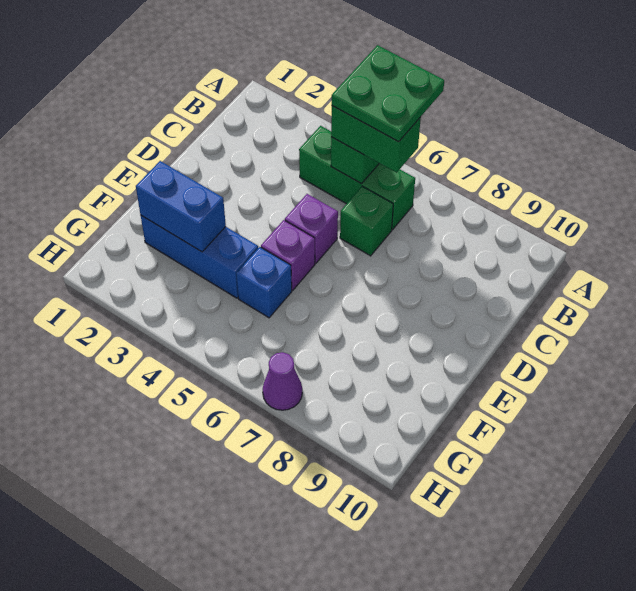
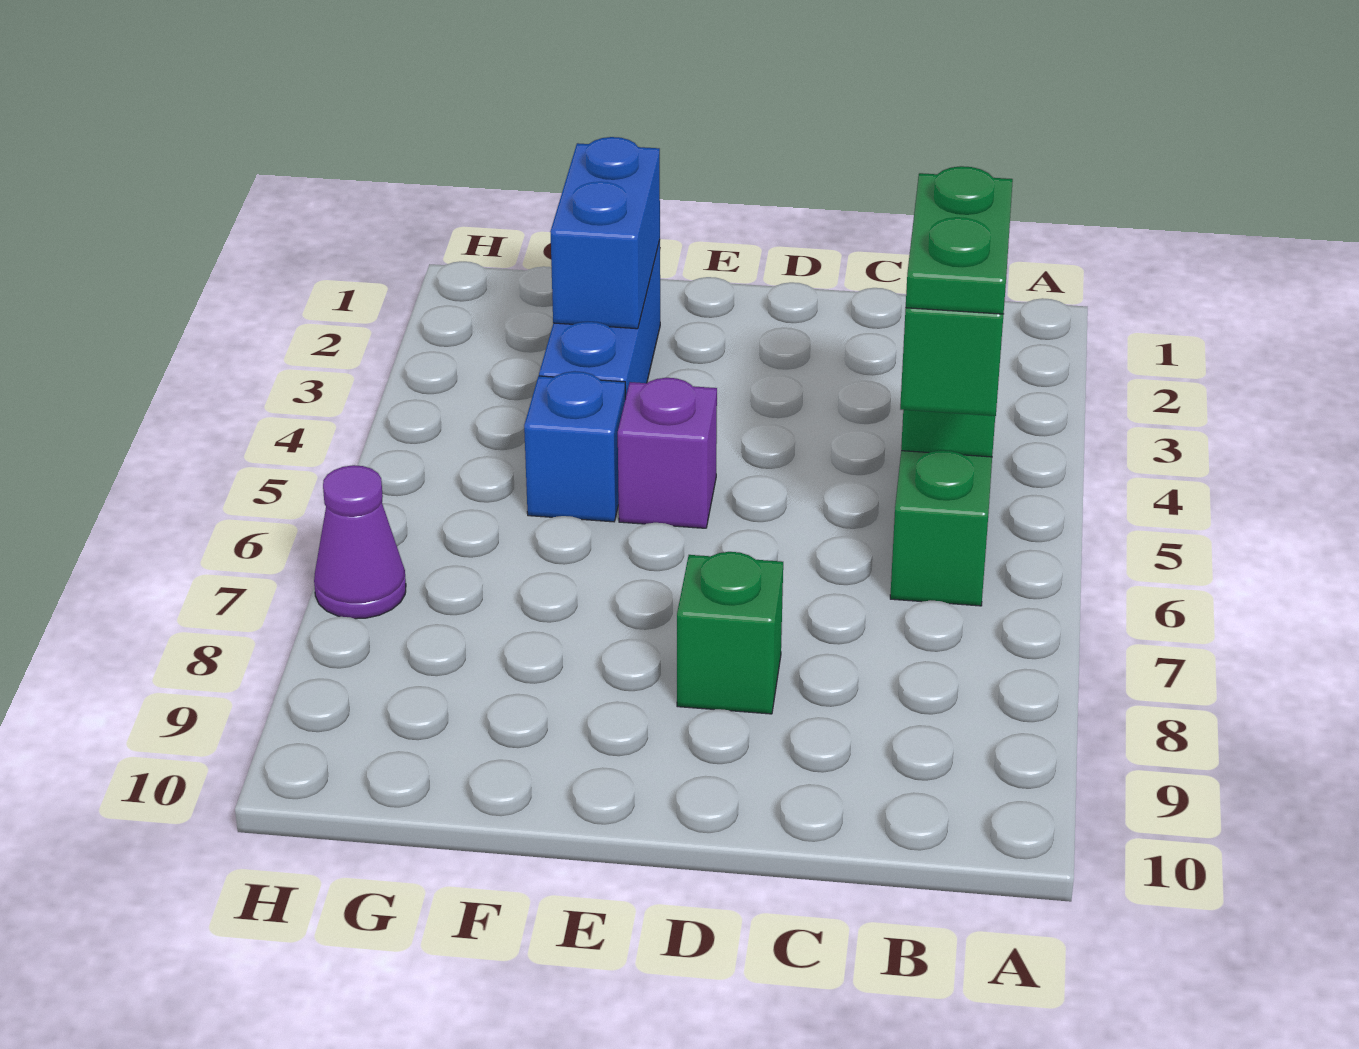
green 2x2 plate [332,45,444,142] -> green 1x2 plate [906,166,1013,314]
green 1x1 brick [340,186,393,256] -> green 1x1 brick moved to [677,552,783,714]
purple 1x1 brick [285,194,338,263] -> none

